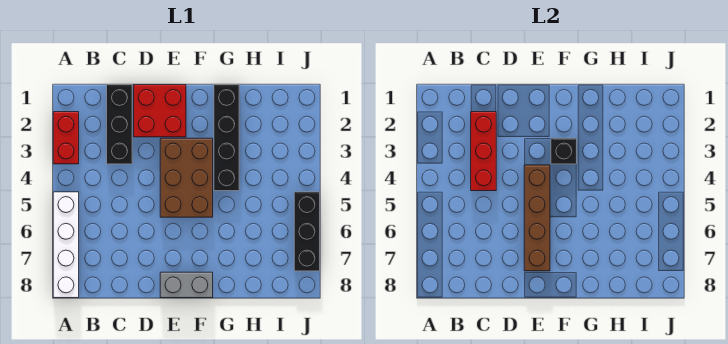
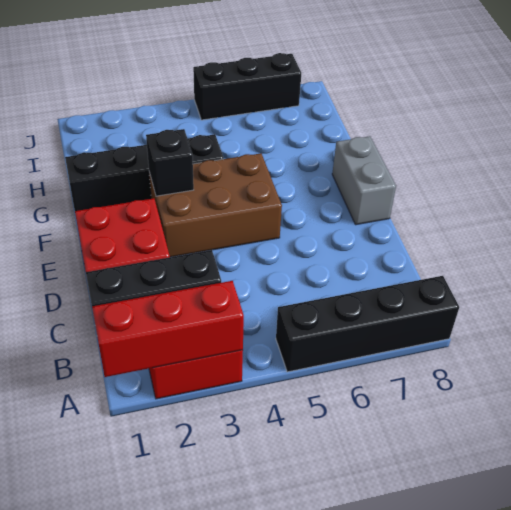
white 1x4 brick [53,192,79,298] -> black 1x4 brick [276,276,459,372]
red 1x3 brick [471,112,496,191] -> red 1x3 brick moved to [92,281,244,377]
brown 1x4 brick [524,165,550,271] -> none

